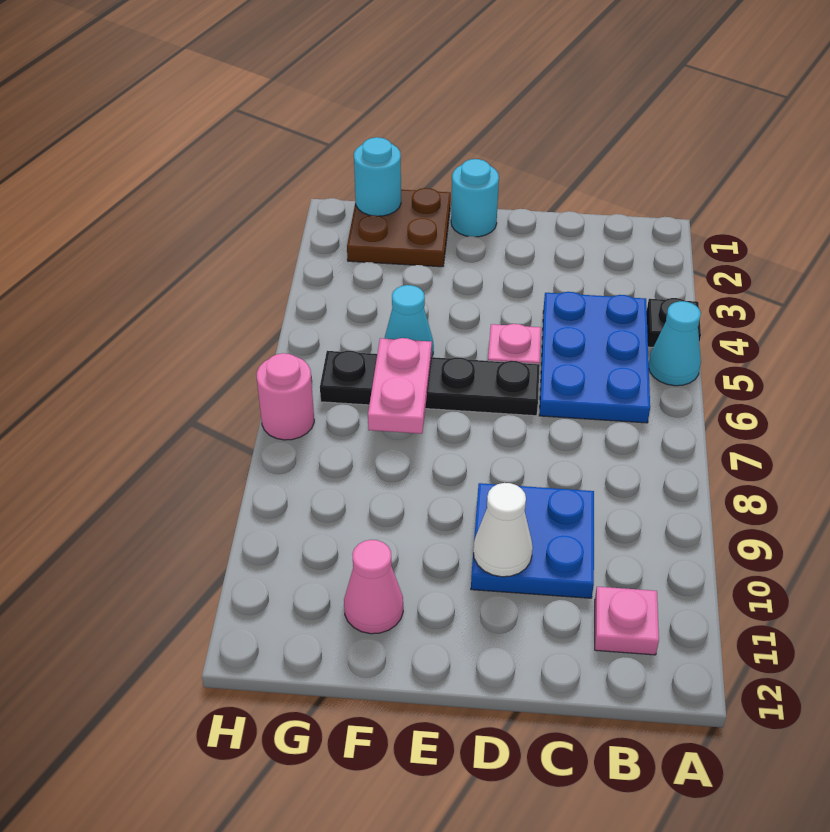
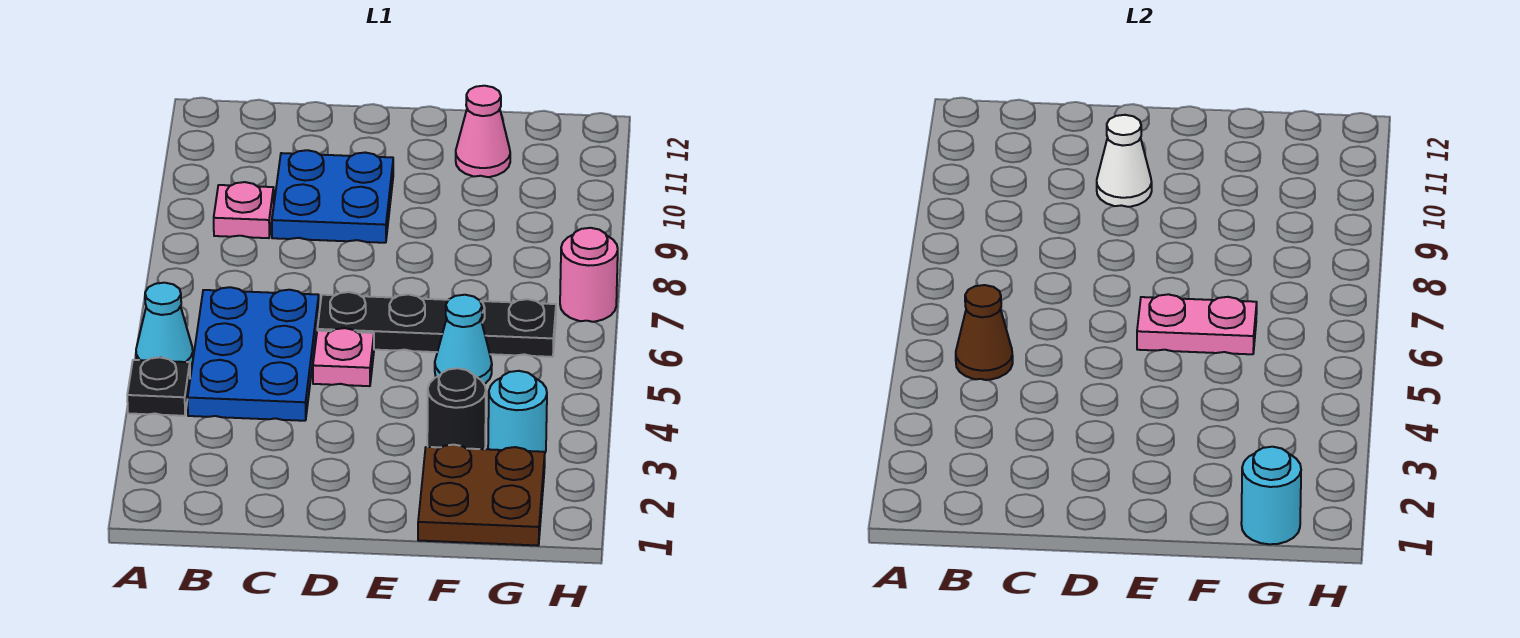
none -> brown 1x1 cone [956,285,1013,380]
pink 1x1 plate [595,587,659,655] -> pink 1x1 plate moved to [214,182,274,238]
cyan 1x1 round brick [451,159,499,237] -> cyan 1x1 round brick moved to [488,371,547,452]
none -> black 1x1 round brick [427,368,486,449]
pink 1x2 plate [368,338,432,434] -> pink 1x2 plate turned to [1137,294,1257,354]

